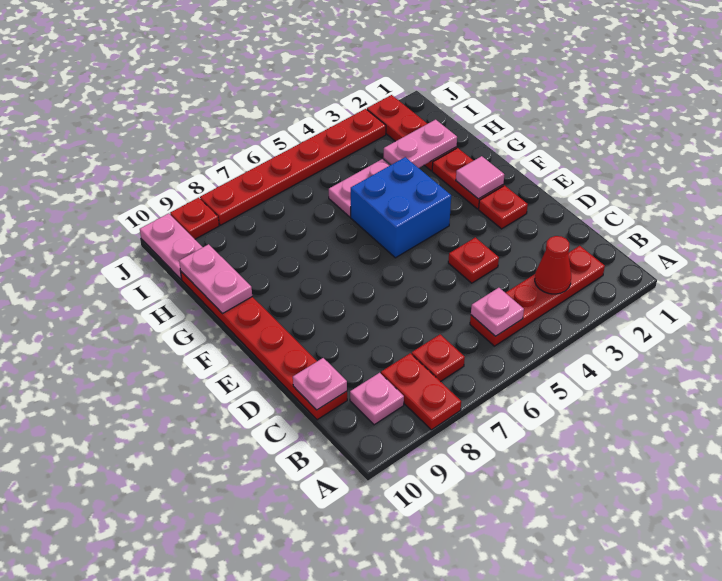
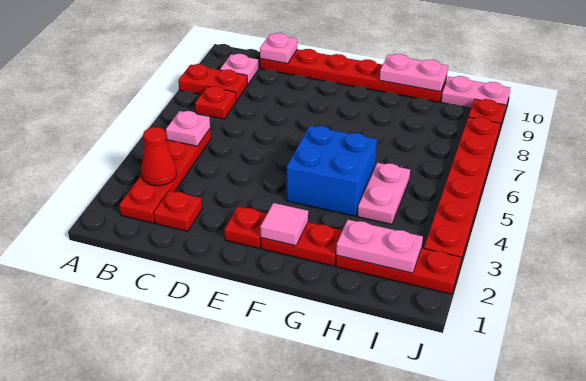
red 1x1 plate [448,237,499,283] -> red 1x1 plate moved to [154,191,202,231]
pink 1x2 plate [384,120,457,168] -> pink 1x2 plate turned to [336,220,423,273]

